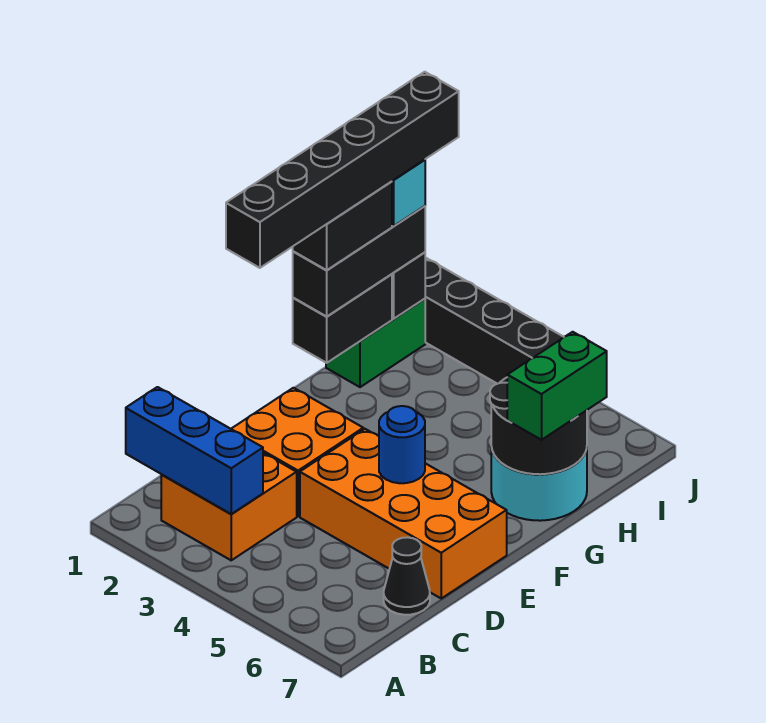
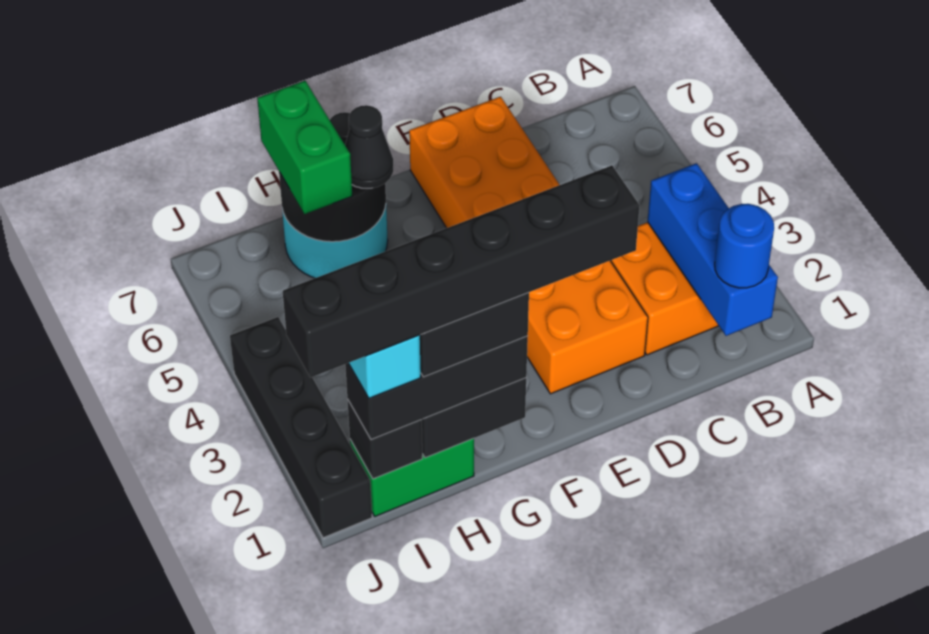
black 1x1 cone [384,537,430,615] -> black 1x1 cone moved to [345,105,393,188]
blue 1x1 round brick [379,406,425,483] -> blue 1x1 round brick moved to [715,204,774,288]
green 1x2 brick [507,332,607,440] -> green 1x2 brick turned to [257,81,352,214]

